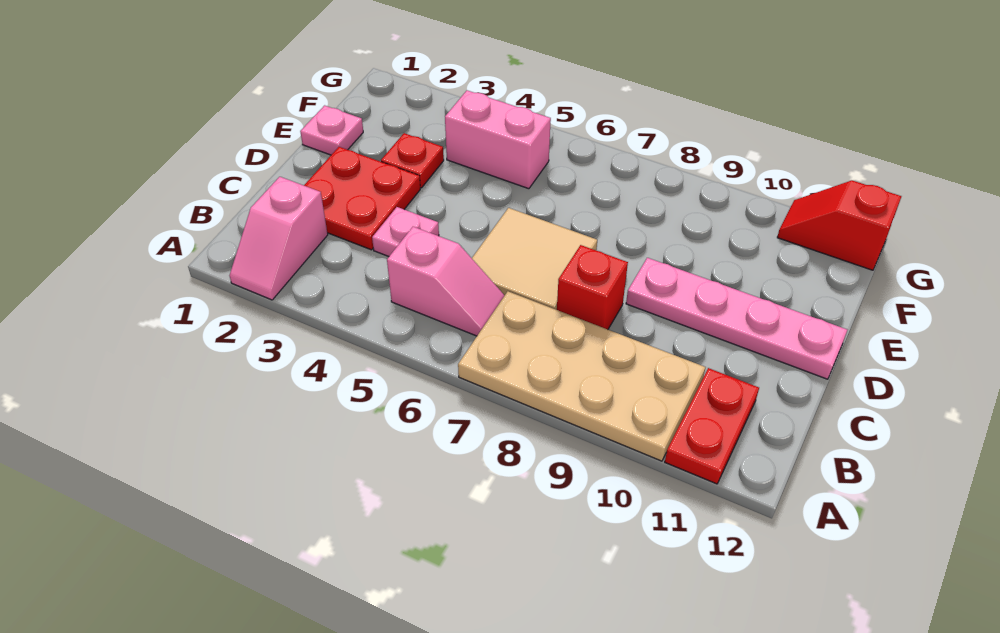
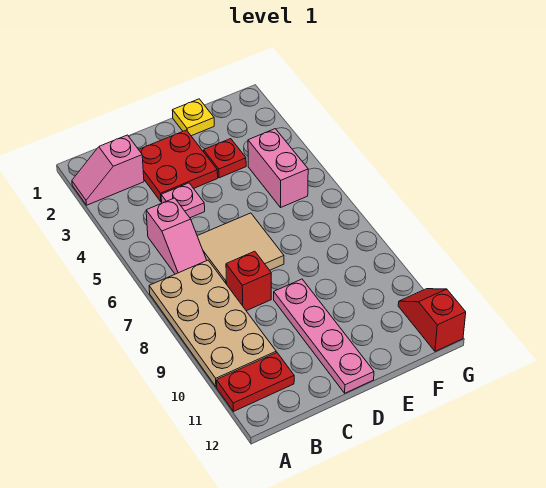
pink 1x1 plate [300,105,363,155] -> yellow 1x1 plate [172,99,214,136]

